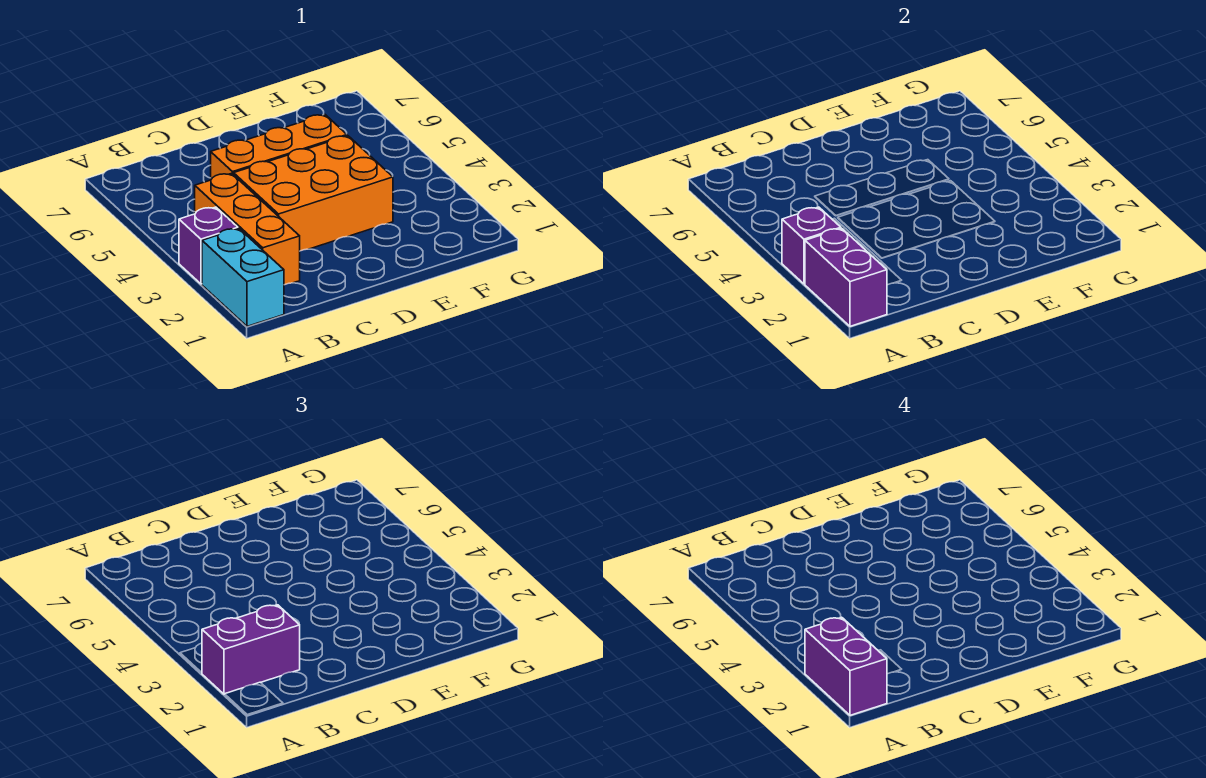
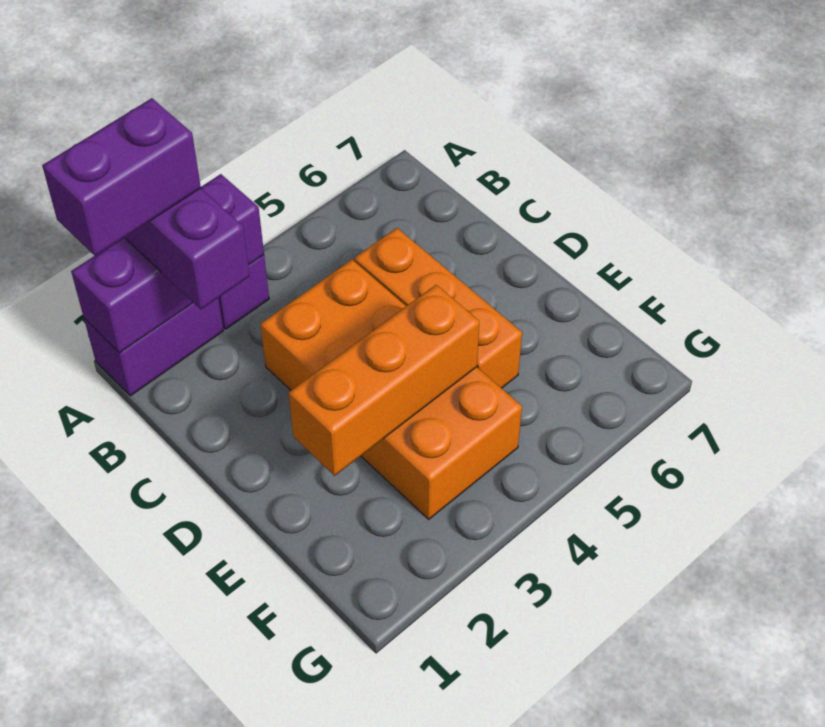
cyan 1x2 brick [202,228,284,326] -> purple 1x2 brick [84,298,223,396]
orange 1x3 brick [195,173,300,285] -> orange 1x3 brick moved to [289,285,479,476]
orange 2x3 brick [234,136,393,251] -> orange 2x4 brick [260,260,522,519]

